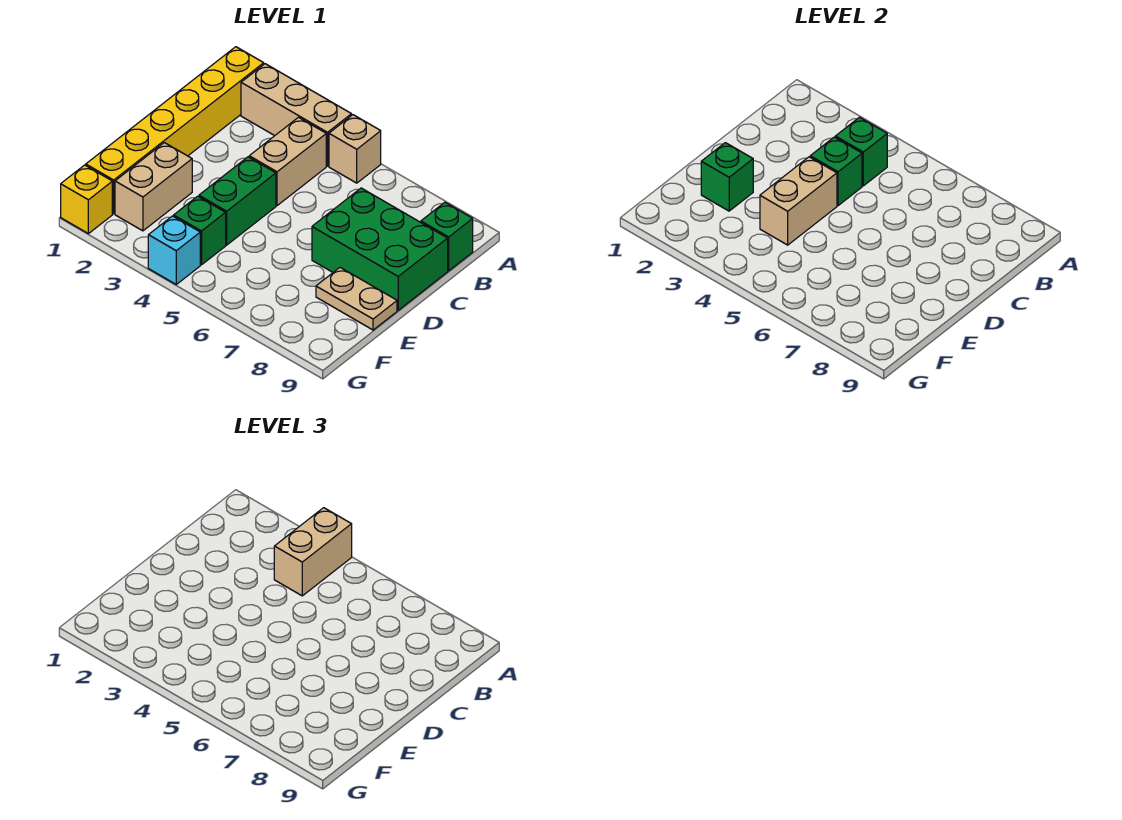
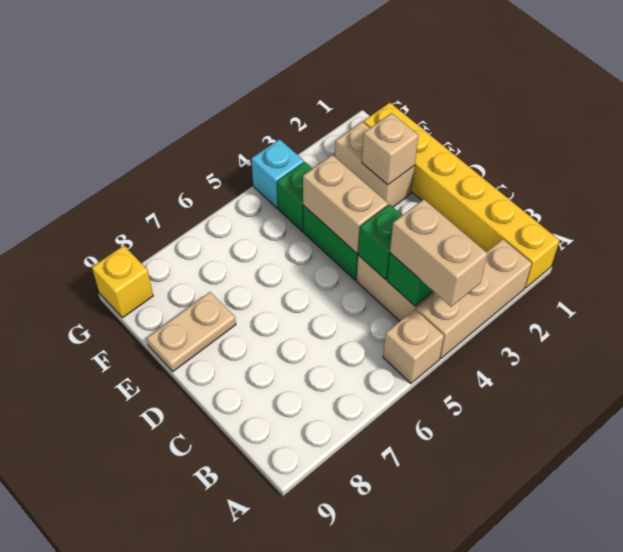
green 1x1 brick [421,202,473,271] -> none
green 2x3 brick [312,188,448,310] -> none
green 1x1 brick [701,143,753,211] -> tan 1x1 brick [362,113,418,185]
yellow 1x1 brick [61,165,112,234] -> yellow 1x1 brick moved to [92,245,153,318]

